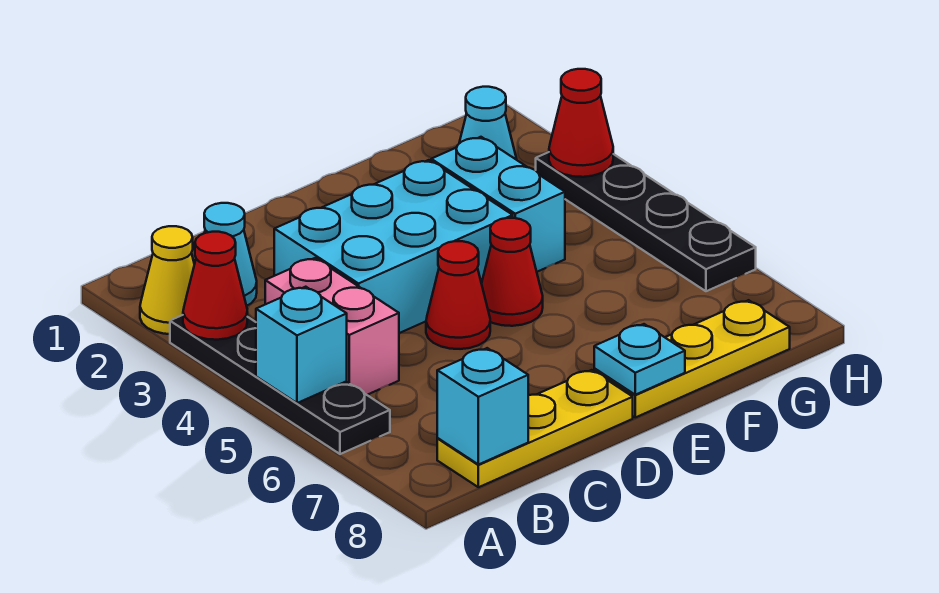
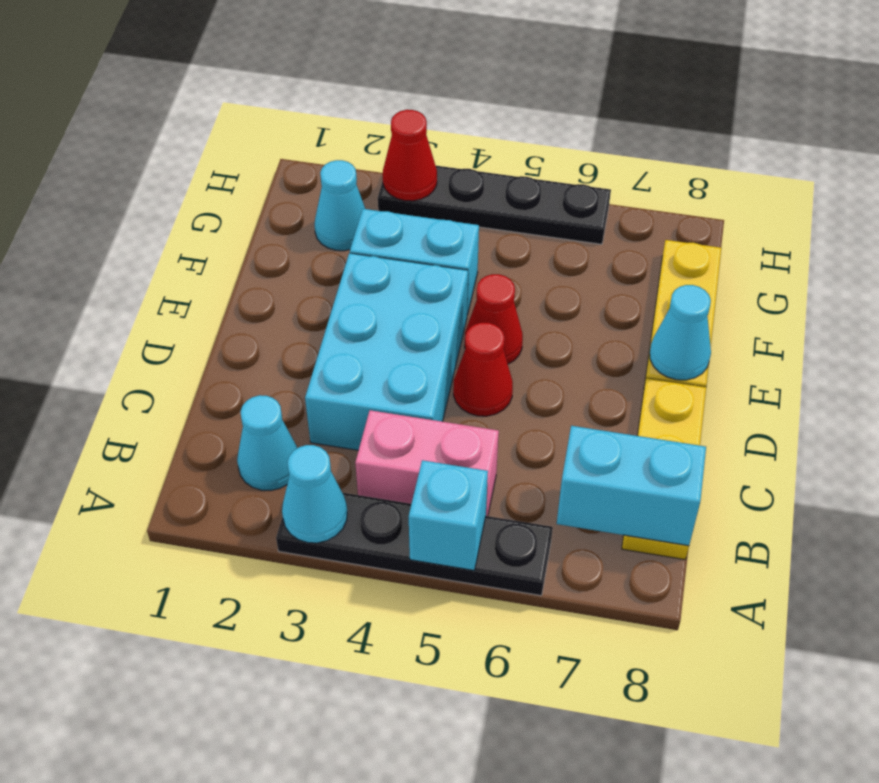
yellow 1x1 cone [140,226,194,334] -> none
red 1x1 cone [183,232,247,340] -> cyan 1x1 cone [282,445,347,543]
cyan 1x1 brick [437,348,528,465] -> cyan 1x2 brick [557,426,706,546]
cyan 1x1 plate [594,324,685,395] -> cyan 1x1 cone [650,285,711,380]

